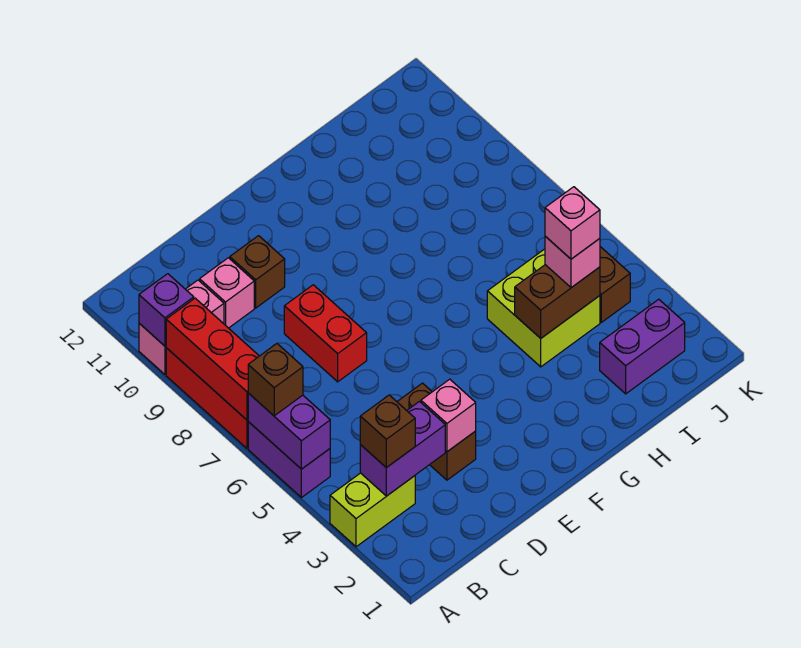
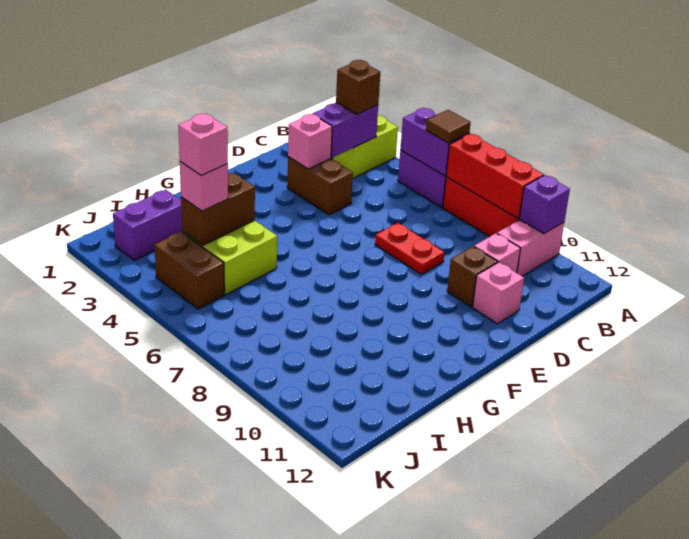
brown 1x1 brick [248,344,303,416] -> brown 1x1 tile [426,110,471,143]
red 1x2 brick [284,285,367,382] -> red 1x2 plate [375,223,444,275]
none -> pink 1x1 brick [473,262,524,324]

